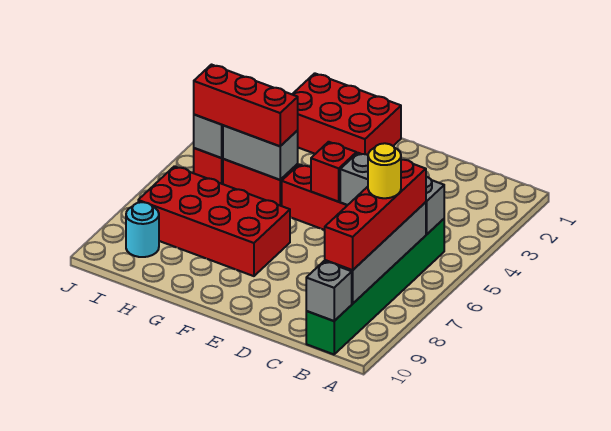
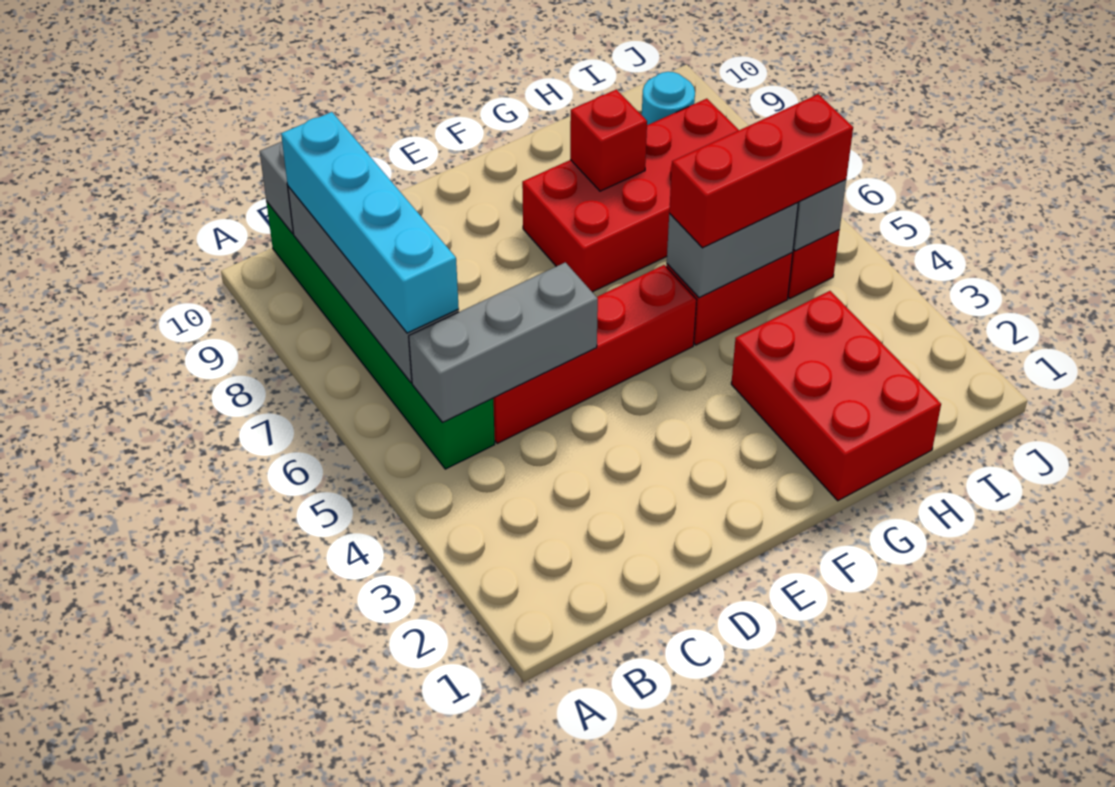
red 1x4 brick [325,160,426,270] -> cyan 1x4 brick [281,112,459,333]
yellow 1x1 round brick [368,143,401,198] -> none
red 1x1 brick [311,142,356,202] -> red 1x1 brick moved to [570,89,647,191]
red 2x3 brick [292,73,401,155] -> red 2x3 brick turned to [731,291,941,501]

